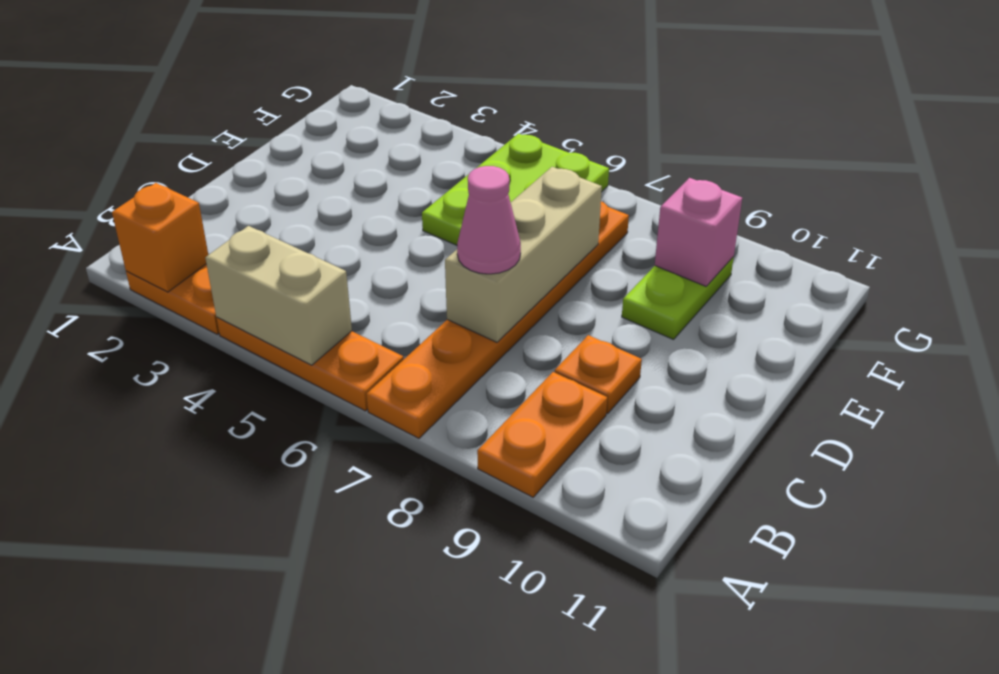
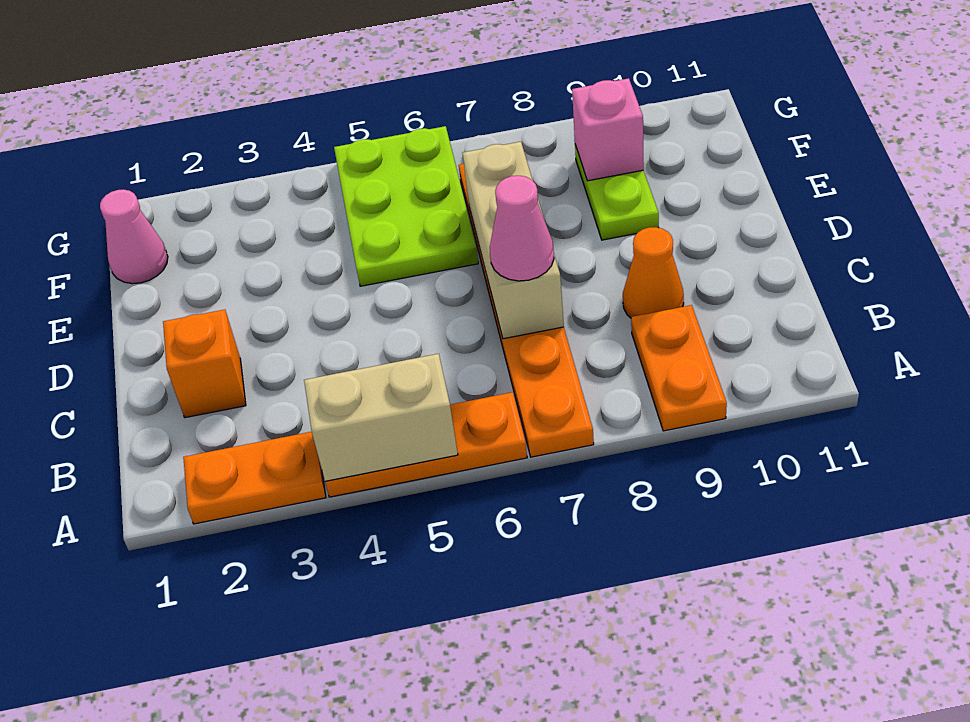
orange 1x1 brick [112,183,208,292] -> orange 1x1 brick moved to [163,310,246,418]
orange 1x1 plate [555,335,642,414] -> orange 1x1 cone [623,227,684,318]
none -> pink 1x1 cone [100,189,168,284]

